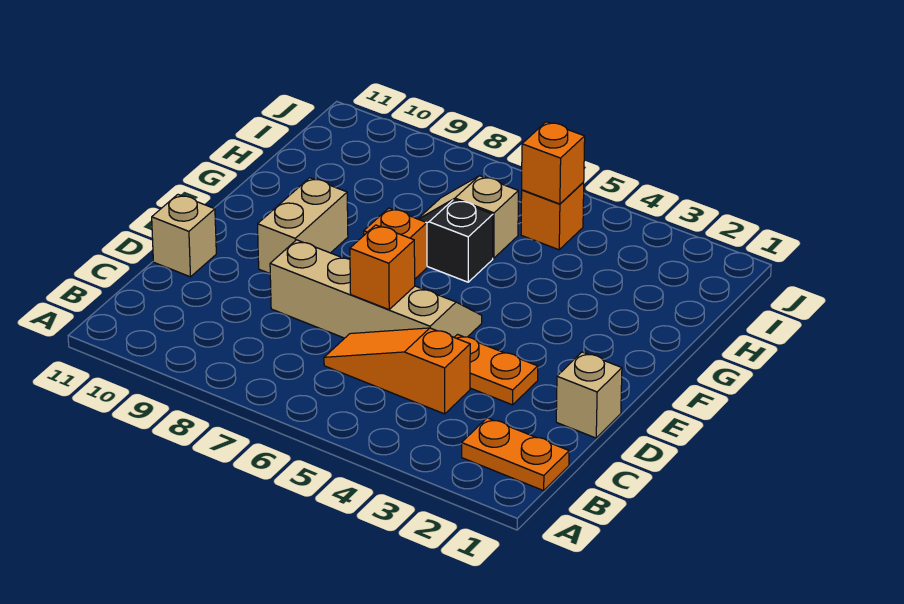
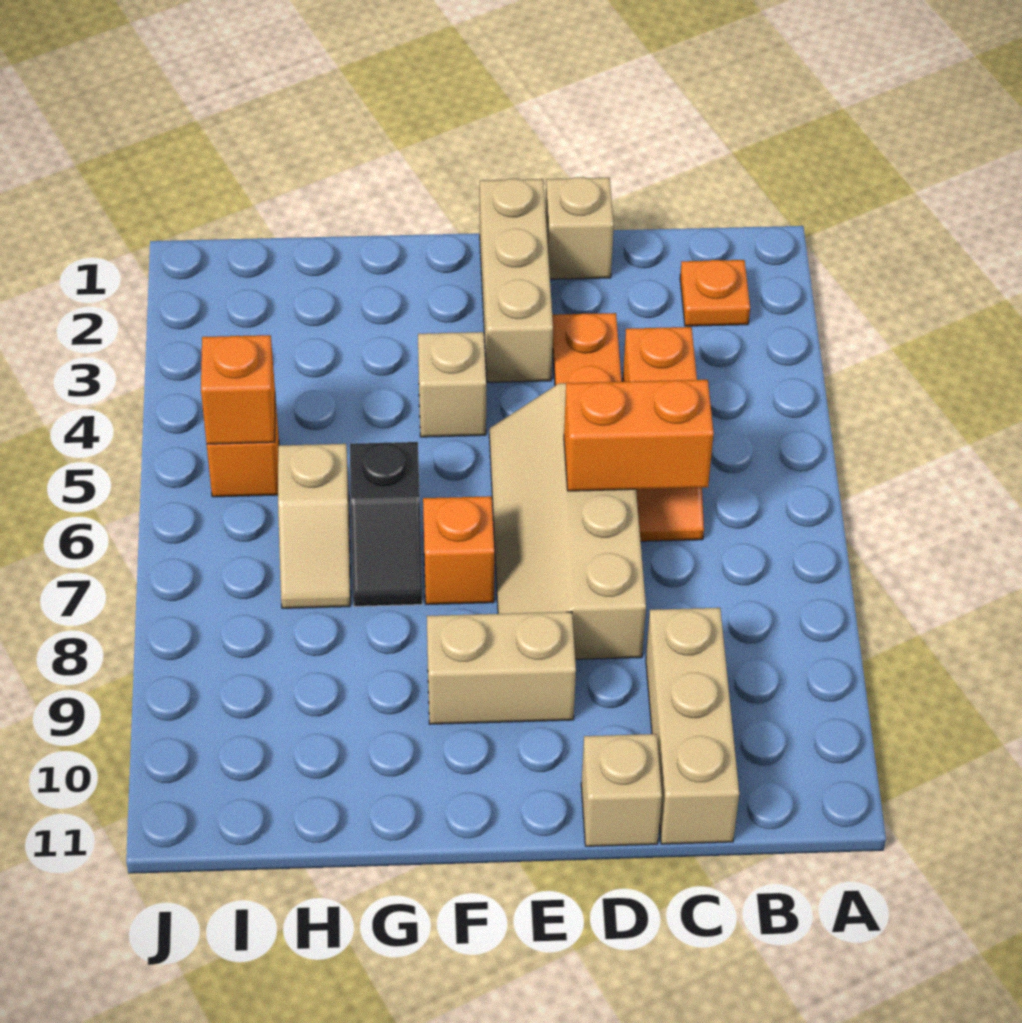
orange 1x2 plate [462,418,569,491] -> orange 1x1 plate [680,260,750,326]
none -> tan 1x3 brick [646,608,739,844]
orange 1x1 brick [350,225,415,310] -> orange 1x2 brick [564,380,714,491]
none -> tan 1x3 brick [480,179,553,382]
none -> tan 1x1 brick [418,332,486,437]

